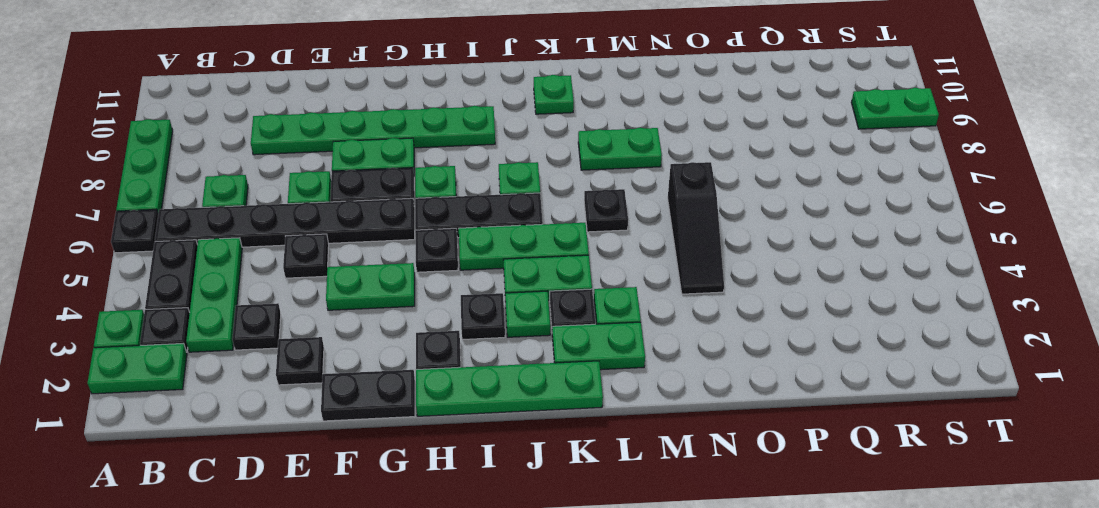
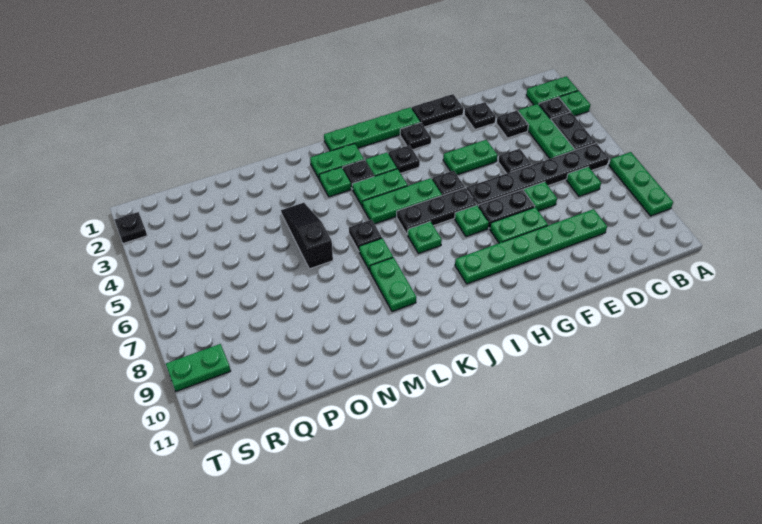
black 1x1 plate [111,209,158,253] -> black 1x1 plate moved to [115,212,147,244]
green 1x1 plate [534,75,574,114] -> green 1x1 plate moved to [359,238,393,271]
green 1x2 plate [578,128,662,170] -> green 1x2 plate turned to [370,257,416,312]

